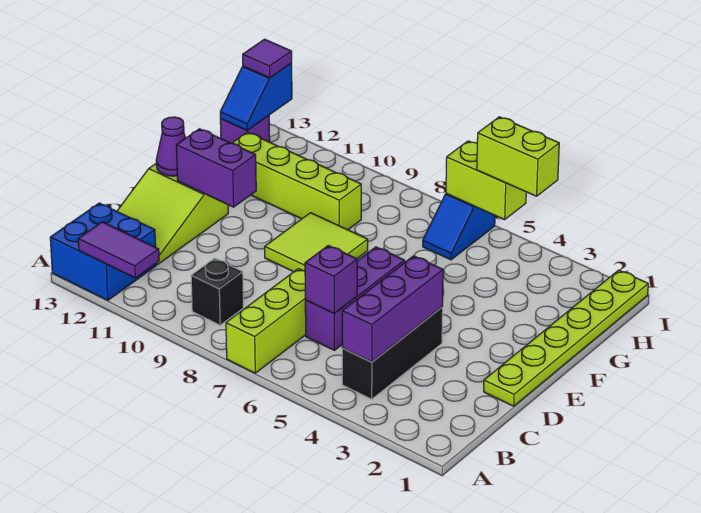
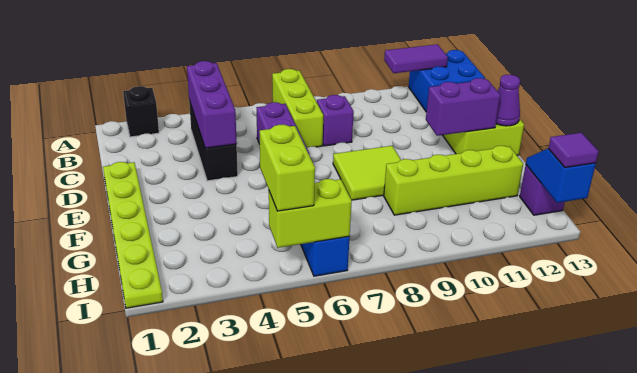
black 1x1 brick [191,258,243,325] -> black 1x1 brick moved to [123,86,159,137]
purple 1x1 brick [305,245,357,313] -> purple 1x1 brick moved to [317,95,354,146]
lime 1x2 brick [477,117,559,196] -> lime 1x2 brick turned to [260,125,315,211]

